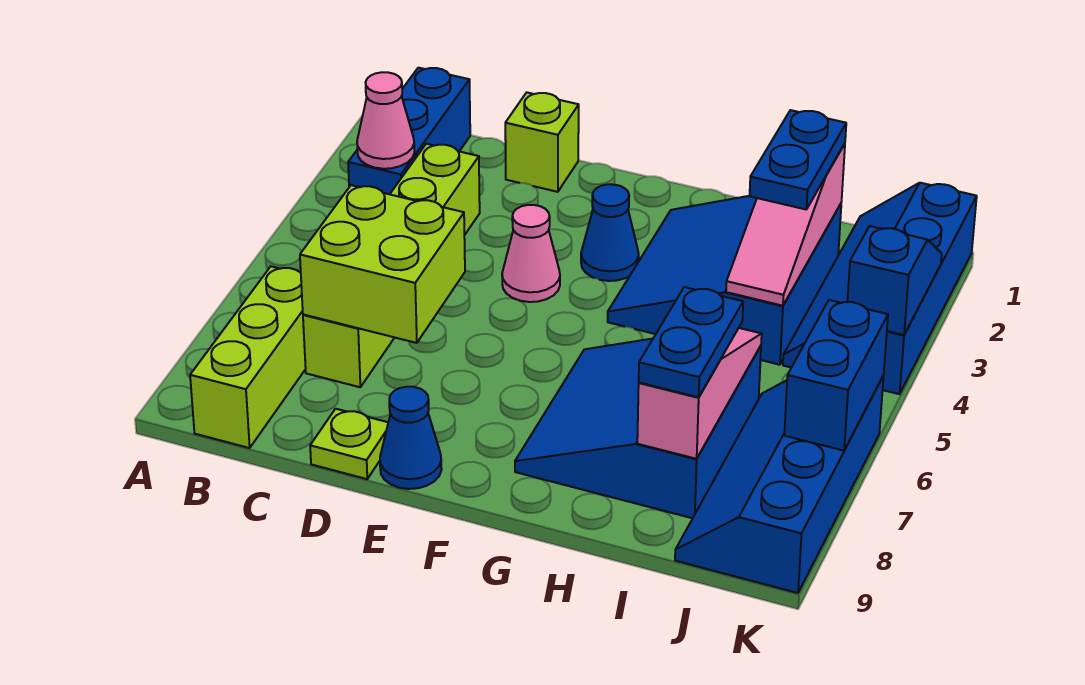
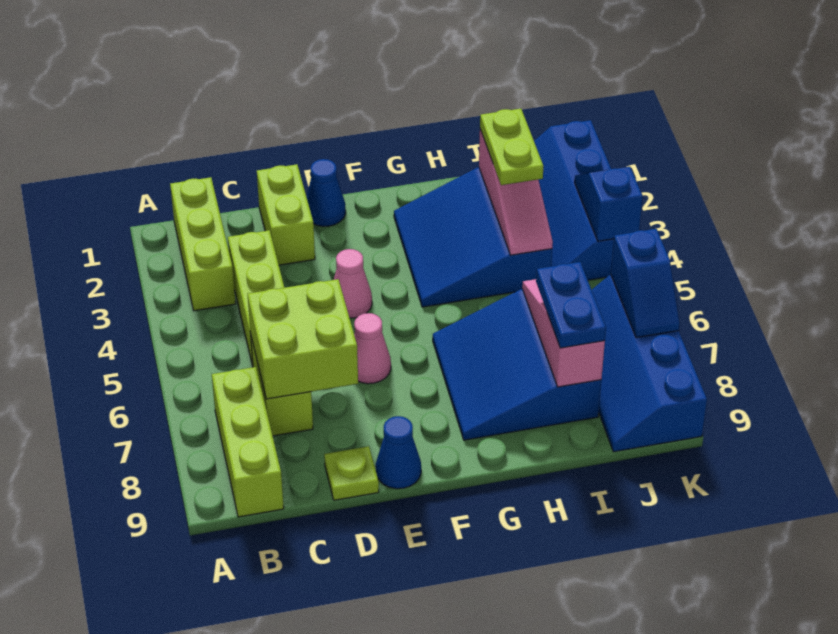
blue 1x3 brick [348,68,470,194] -> lime 1x3 brick [170,177,236,311]
pink 1x1 cone [357,72,414,169] -> pink 1x1 cone moved to [354,313,391,384]
lime 1x1 brick [505,92,579,192] -> lime 1x2 brick [257,164,315,265]
blue 1x1 cone [581,184,639,281] -> blue 1x1 cone moved to [307,159,346,226]
blue 1x2 plate [750,110,846,209] -> lime 1x2 plate [480,109,543,185]
blue 1x2 brick [784,300,888,451] -> blue 1x2 slope [611,229,680,338]

